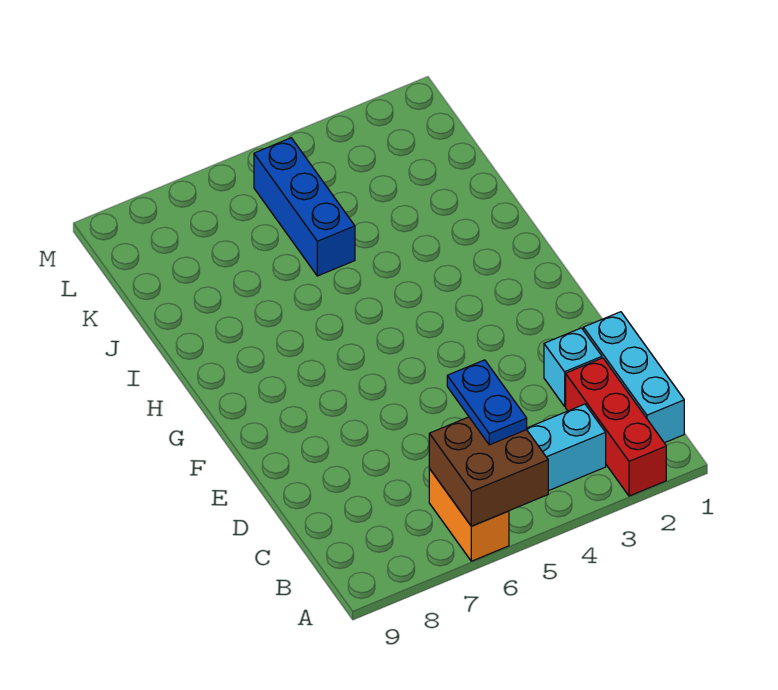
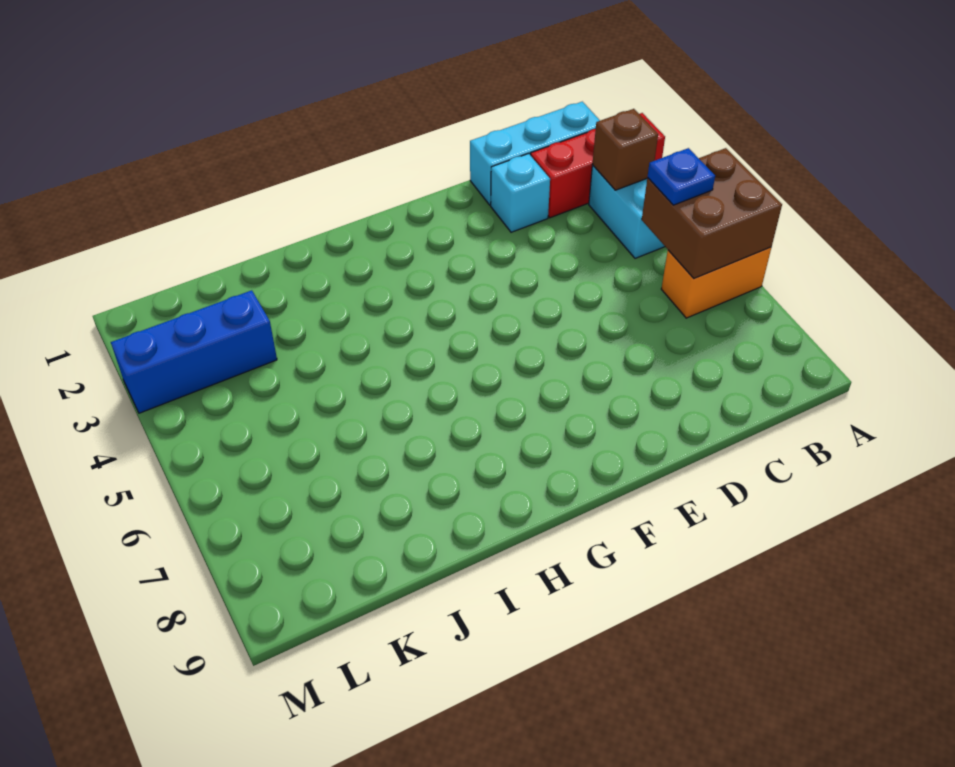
none -> brown 1x1 brick [592,109,658,190]
blue 1x2 plate [447,360,527,445] -> blue 1x1 plate [648,148,715,205]
blue 1x3 brick [254,138,355,276] -> blue 1x3 brick moved to [111,290,277,413]

